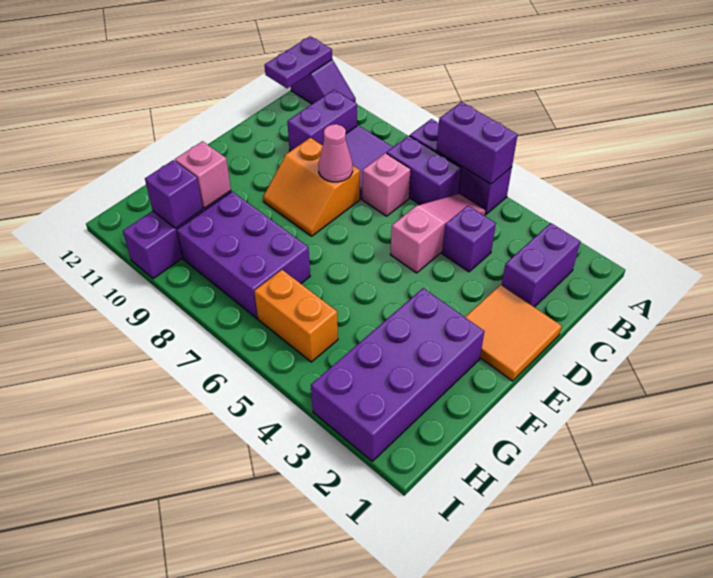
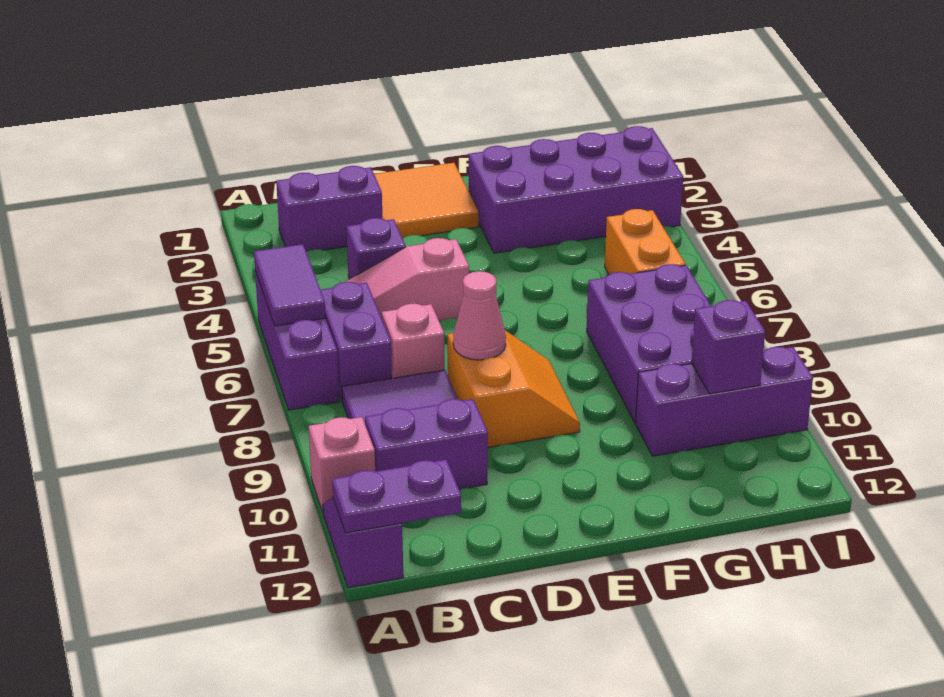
purple 1x2 brick [436,102,518,184] -> purple 1x2 tile [254,244,325,326]
pink 1x1 brick [175,141,231,208] -> pink 1x1 brick moved to [309,417,375,512]

